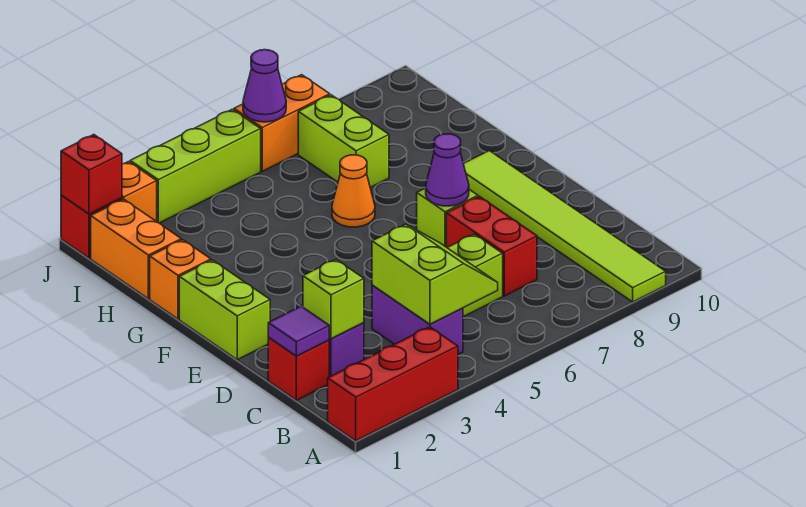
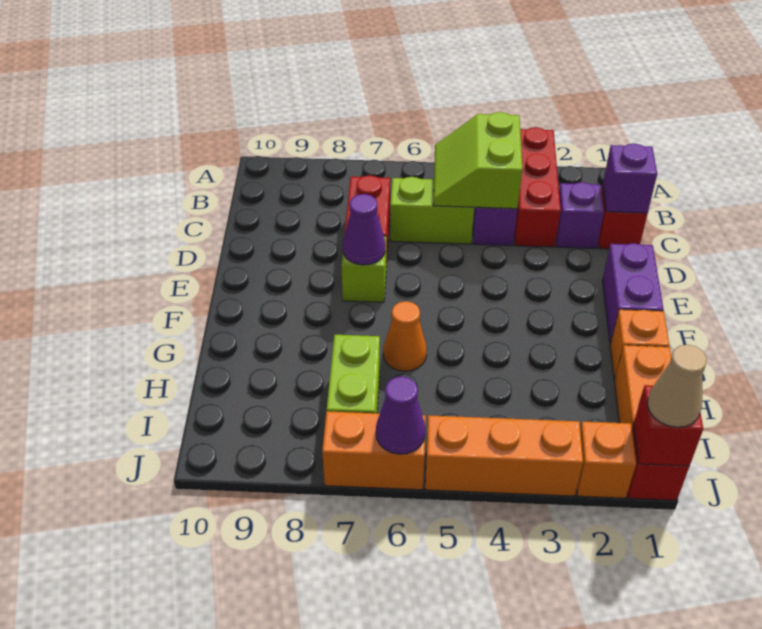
red 1x3 brick [328,327,458,441] -> red 1x3 brick turned to [514,127,561,247]
lime 1x6 tile [463,151,666,302] -> none
purple 1x1 tile [268,306,329,356] -> purple 1x1 brick [603,143,657,213]
lime 1x1 brick [303,259,364,339] -> none
lime 1x2 brick [179,260,270,360] -> purple 1x2 brick [602,243,663,344]
none -> tan 1x1 cone [648,345,707,427]
lime 1x3 brick [130,109,261,223] -> orange 1x3 brick [425,415,583,496]

